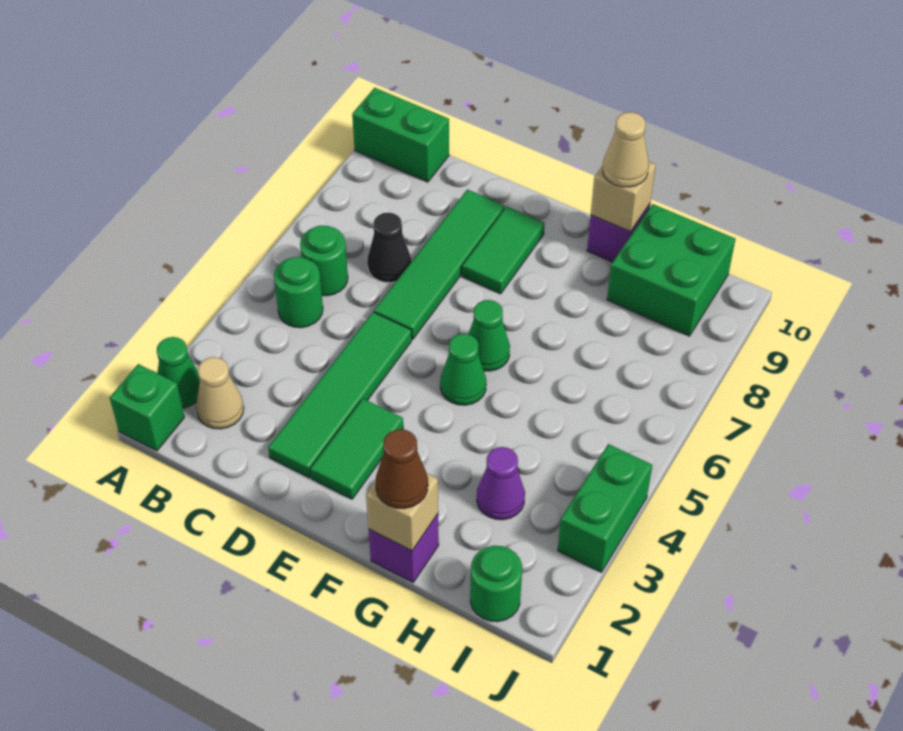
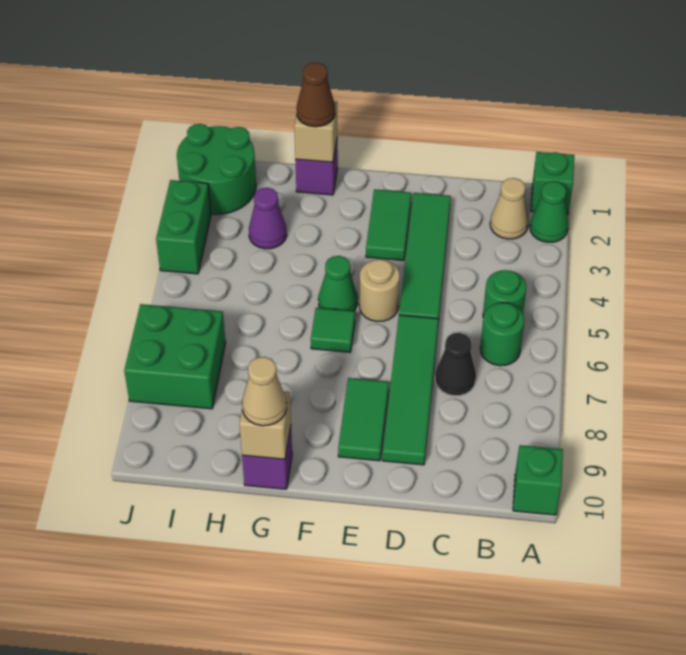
green 1x2 brick [352,88,449,182] -> green 1x1 brick [513,445,563,515]
none -> tan 1x1 round brick [359,259,400,322]
green 1x1 cone [469,300,510,371] -> green 1x1 tile [311,308,355,352]
green 2x2 brick [607,204,735,336] -> green 2x2 brick moved to [124,304,226,409]
green 1x1 round brick [470,546,522,622] -> green 2x2 round brick [177,124,256,214]

